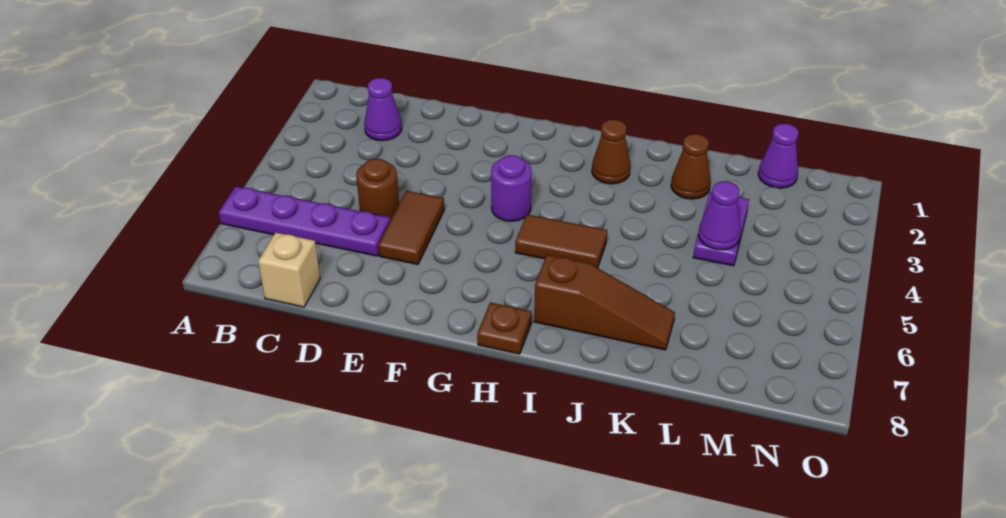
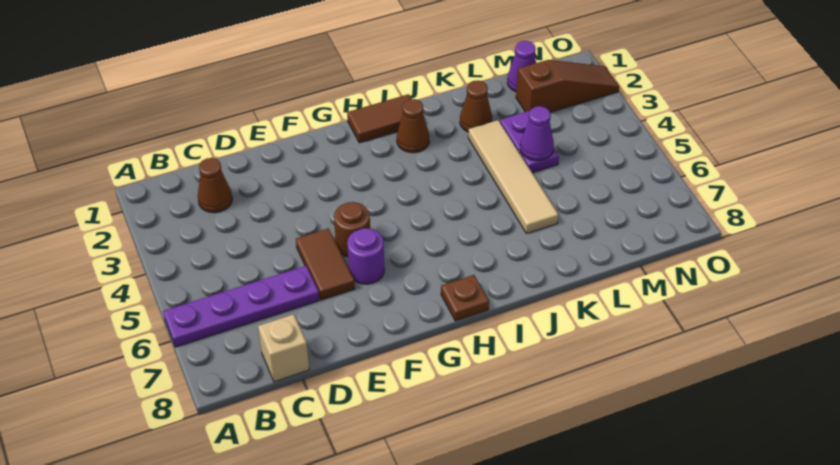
purple 1x1 cone [364,78,402,141] -> brown 1x1 cone [198,158,232,213]
brown 1x1 round brick [356,159,399,220] -> brown 1x1 round brick moved to [334,202,370,257]
purple 1x1 round brick [491,155,532,221] -> purple 1x1 round brick moved to [347,228,384,284]
brown 1x2 tile [515,214,607,268] -> brown 1x2 tile moved to [347,94,412,143]
brown 1x3 slope [534,255,675,350] -> brown 1x3 slope moved to [516,60,619,112]
none -> tan 1x4 tile [468,120,558,234]

